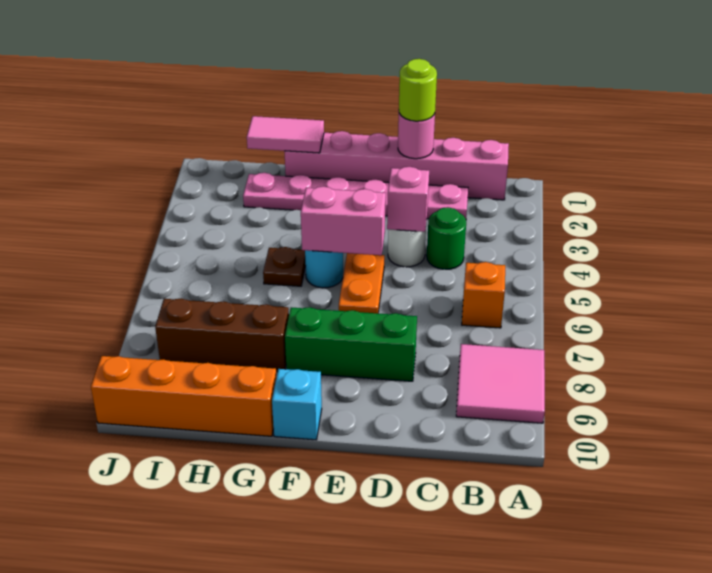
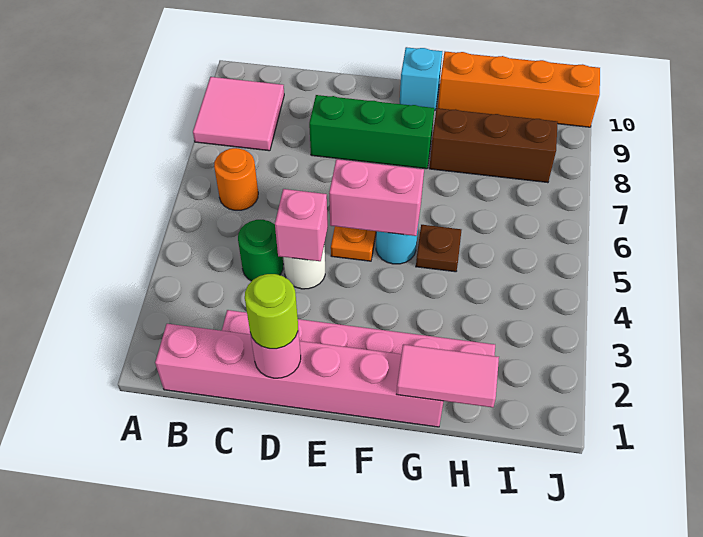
orange 1x1 brick [462,262,505,328] -> orange 1x1 round brick [214,148,258,210]

